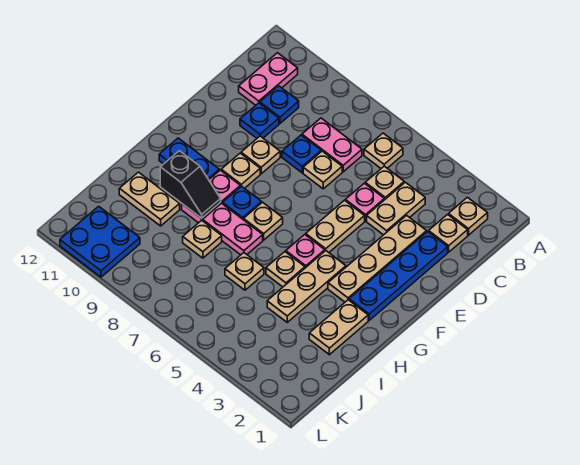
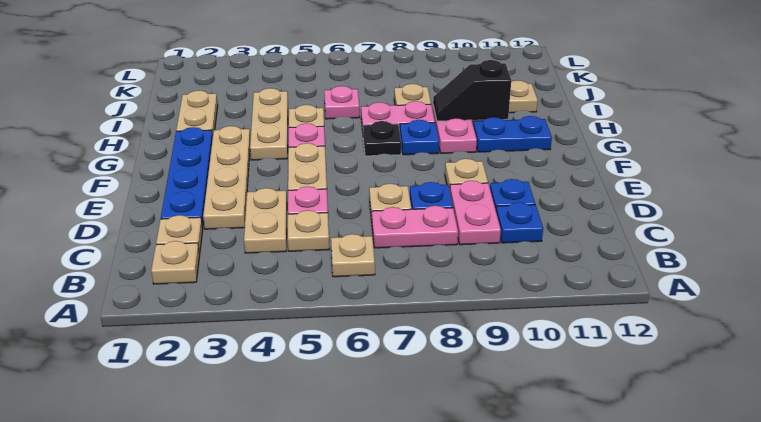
pink 1x2 plate [239,53,298,105] -> pink 1x2 plate moved to [450,181,501,245]
tan 1x1 plate [221,153,260,188] -> none
tan 1x1 plate [244,202,283,240] -> black 1x1 plate [363,121,401,156]
tan 1x1 plate [225,253,264,290] -> pink 1x1 plate [324,86,360,119]
blue 2x2 plate [60,206,140,277] -> none

